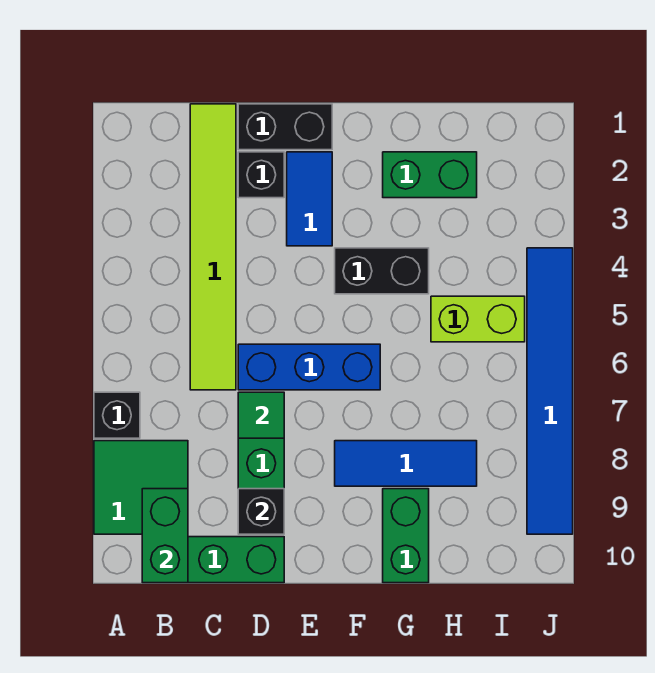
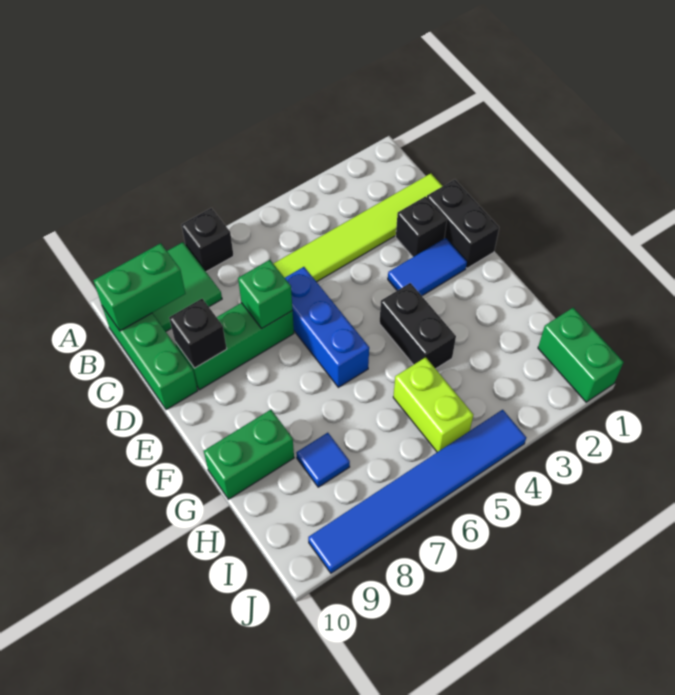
green 1x1 tile [238,392,284,438] -> green 1x1 brick [238,260,292,329]
blue 1x3 tile [335,441,477,486] -> blue 1x1 tile [296,433,350,487]
green 1x2 brick [383,152,477,198] -> green 1x2 brick moved to [538,308,623,402]

